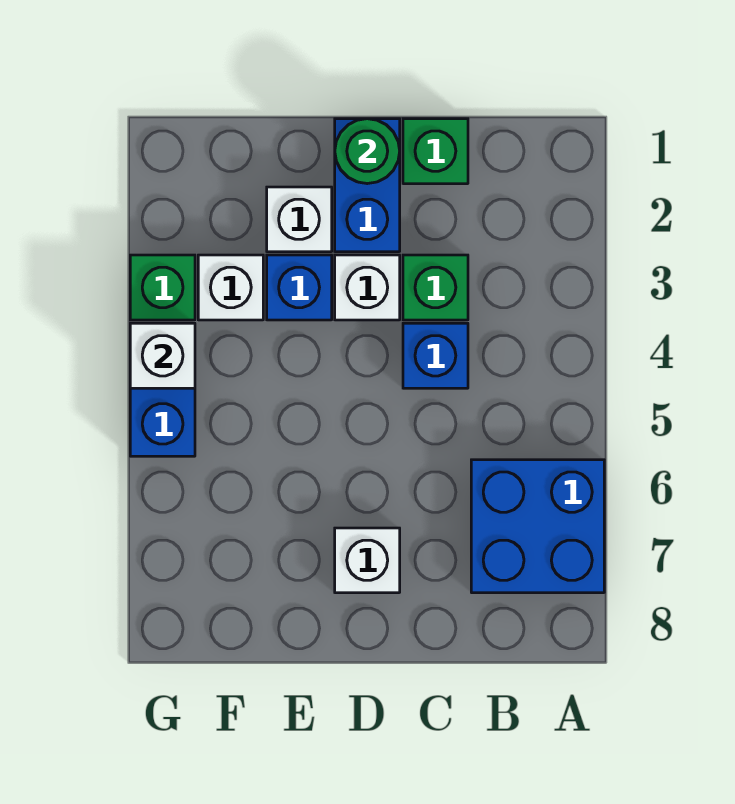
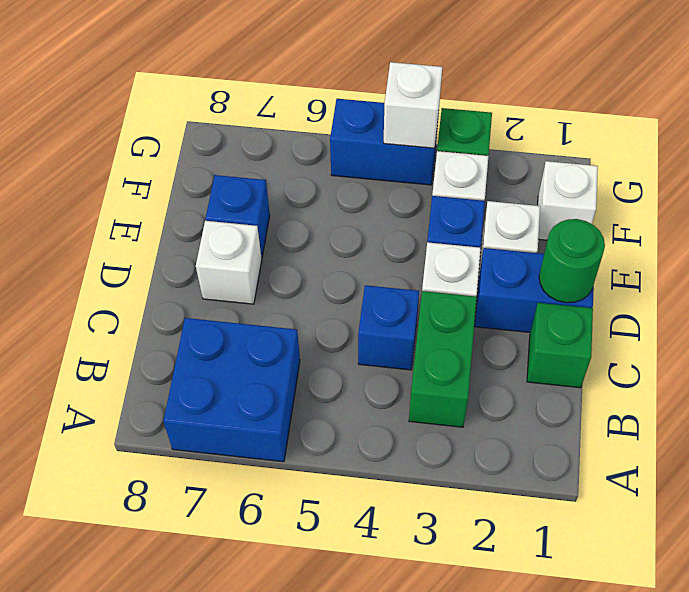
green 1x1 brick [403,255,468,320] -> green 1x2 brick [409,291,477,427]
none -> blue 1x1 brick [206,175,270,258]
none -> white 1x1 brick [538,161,598,240]

